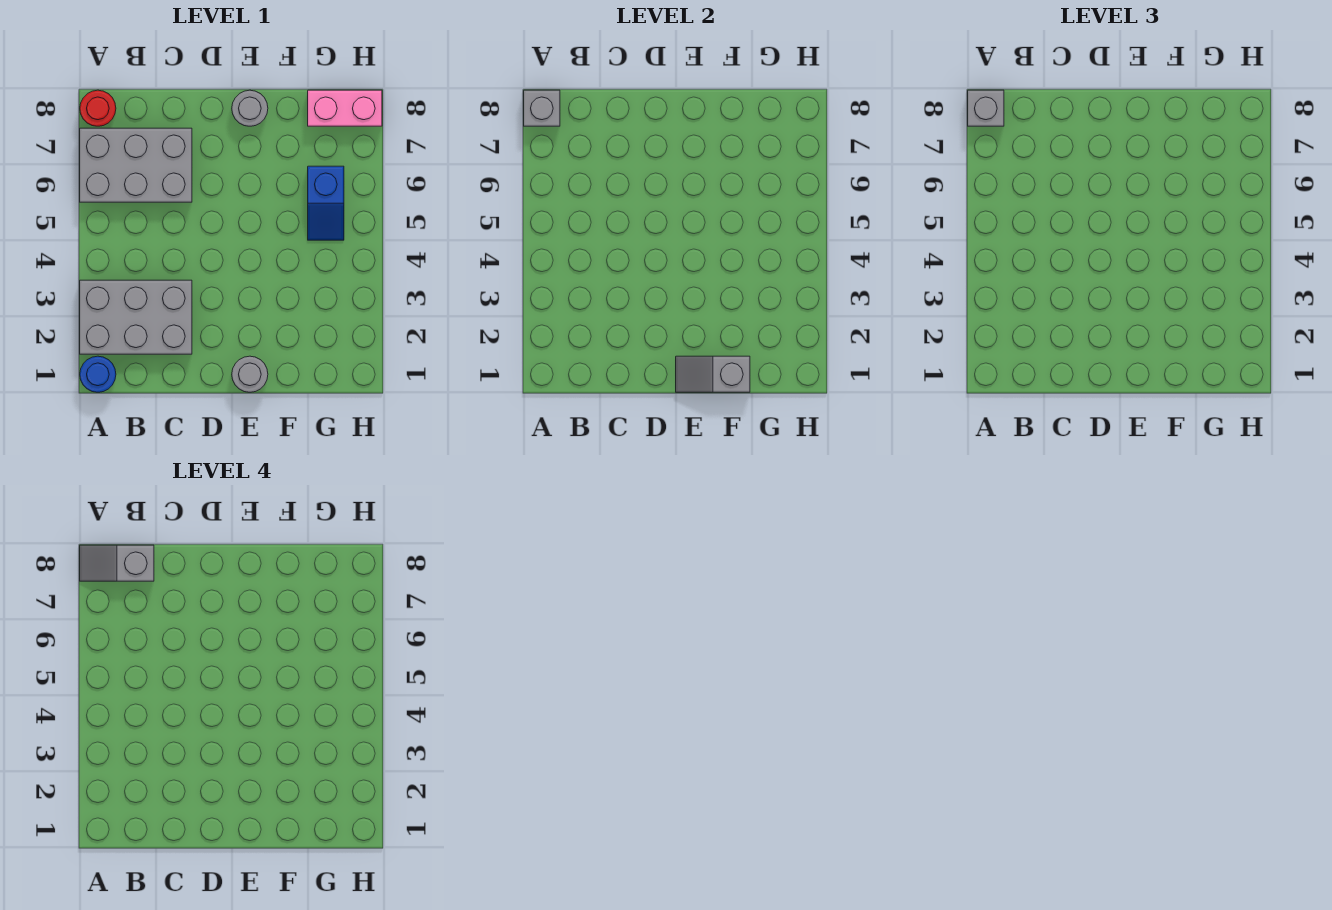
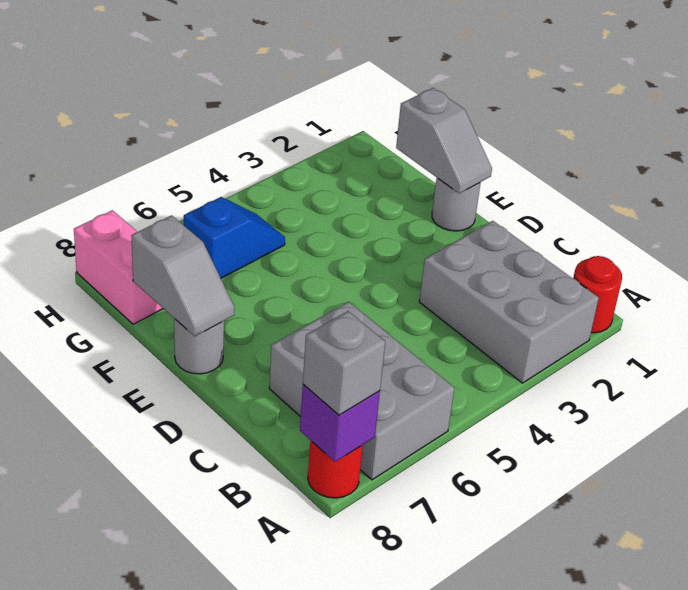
blue 1x1 round brick [80,356,116,392] -> red 1x1 round brick [573,256,622,333]
grey 1x1 brick [524,90,560,126] -> purple 1x1 brick [300,384,380,462]
grey 1x2 slope [80,545,154,581] -> grey 1x2 slope moved to [131,215,234,336]

